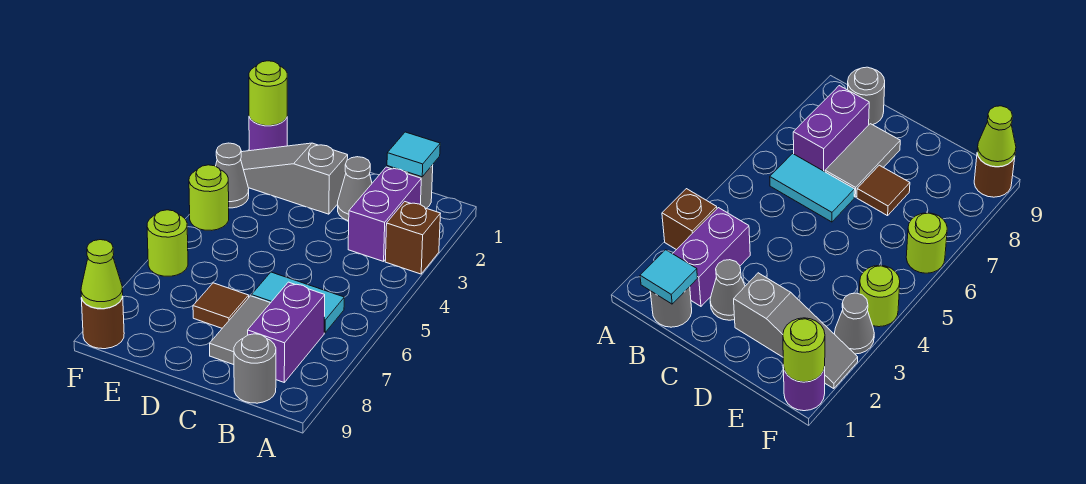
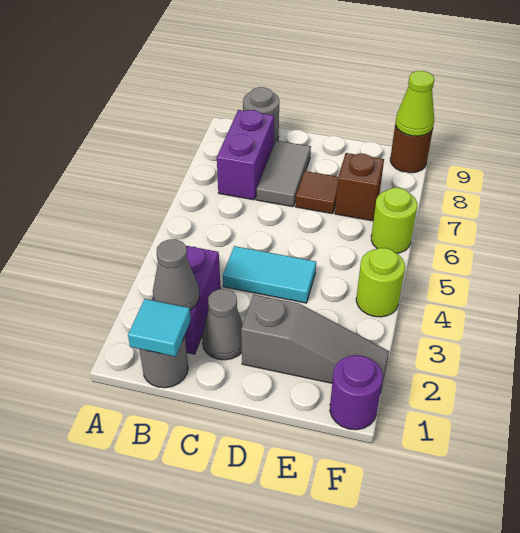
brown 1x1 brick [385,202,440,274] -> brown 1x1 brick moved to [335,153,384,221]
cyan 1x2 tile [251,272,344,333] -> cyan 1x2 tile moved to [223,246,316,303]
lime 1x1 round brick [249,61,287,126] -> none
grey 1x1 cone [216,143,249,208] -> grey 1x1 cone moved to [153,239,199,310]

